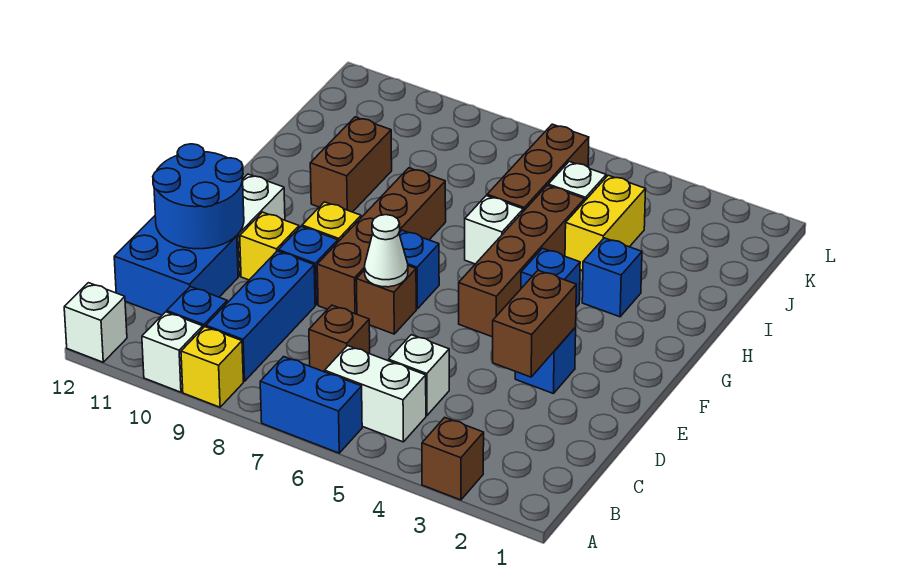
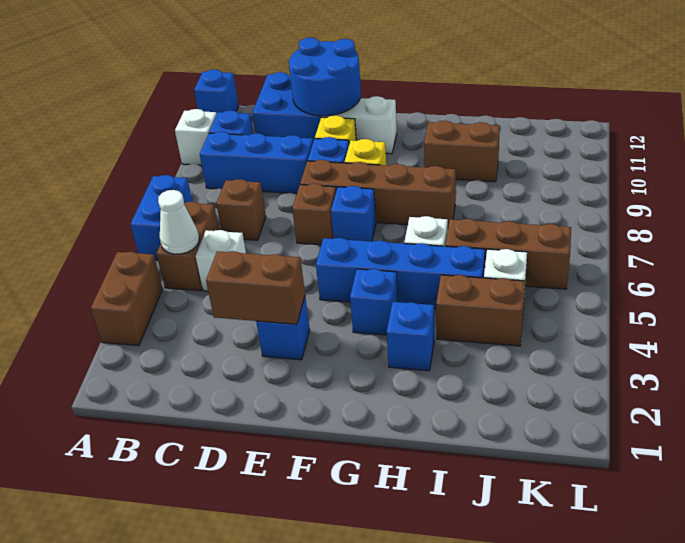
brown 1x1 brick [422,418,484,500] -> brown 1x2 brick [91,252,163,346]
yellow 1x1 brick [181,327,243,407] -> none
white 1x1 brick [64,283,127,362] -> blue 1x1 brick [194,70,239,114]
white 1x2 brick [325,346,426,442] -> brown 1x2 brick [157,202,219,291]
white 1x1 cone [365,215,408,287] -> white 1x1 cone moved to [158,190,199,254]
brown 1x4 brick [459,185,585,337] -> blue 1x4 brick [316,238,485,309]
yellow 1x2 brick [565,175,646,270] -> brown 1x2 brick [436,275,525,346]

